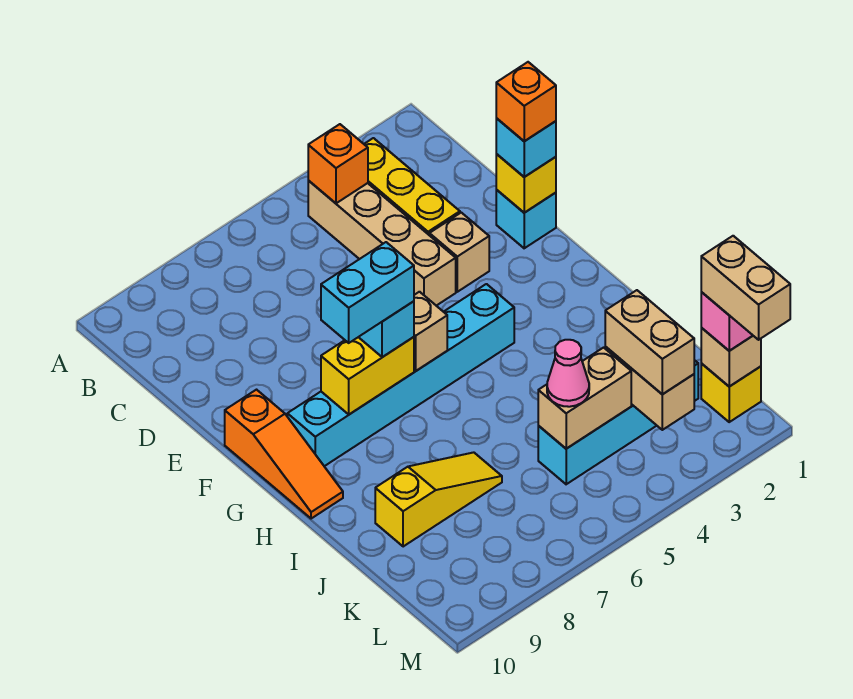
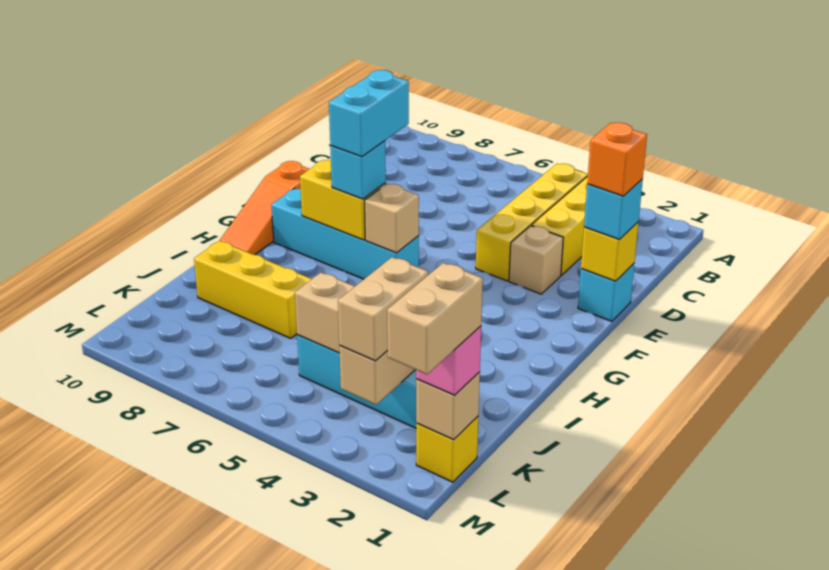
tan 1x4 brick [308,181,456,306] -> yellow 1x4 brick [476,164,588,281]
orange 1x1 brick [308,124,368,203] -> none
cyan 1x6 brick [287,284,514,466] -> cyan 1x4 brick [271,188,419,279]
cyan 1x2 brick [321,242,414,343] -> cyan 1x2 brick turned to [329,70,409,157]
yellow 1x3 slope [375,452,502,547] -> yellow 1x3 brick [194,241,312,339]
pink 1x1 cone [547,340,589,407] -> none

